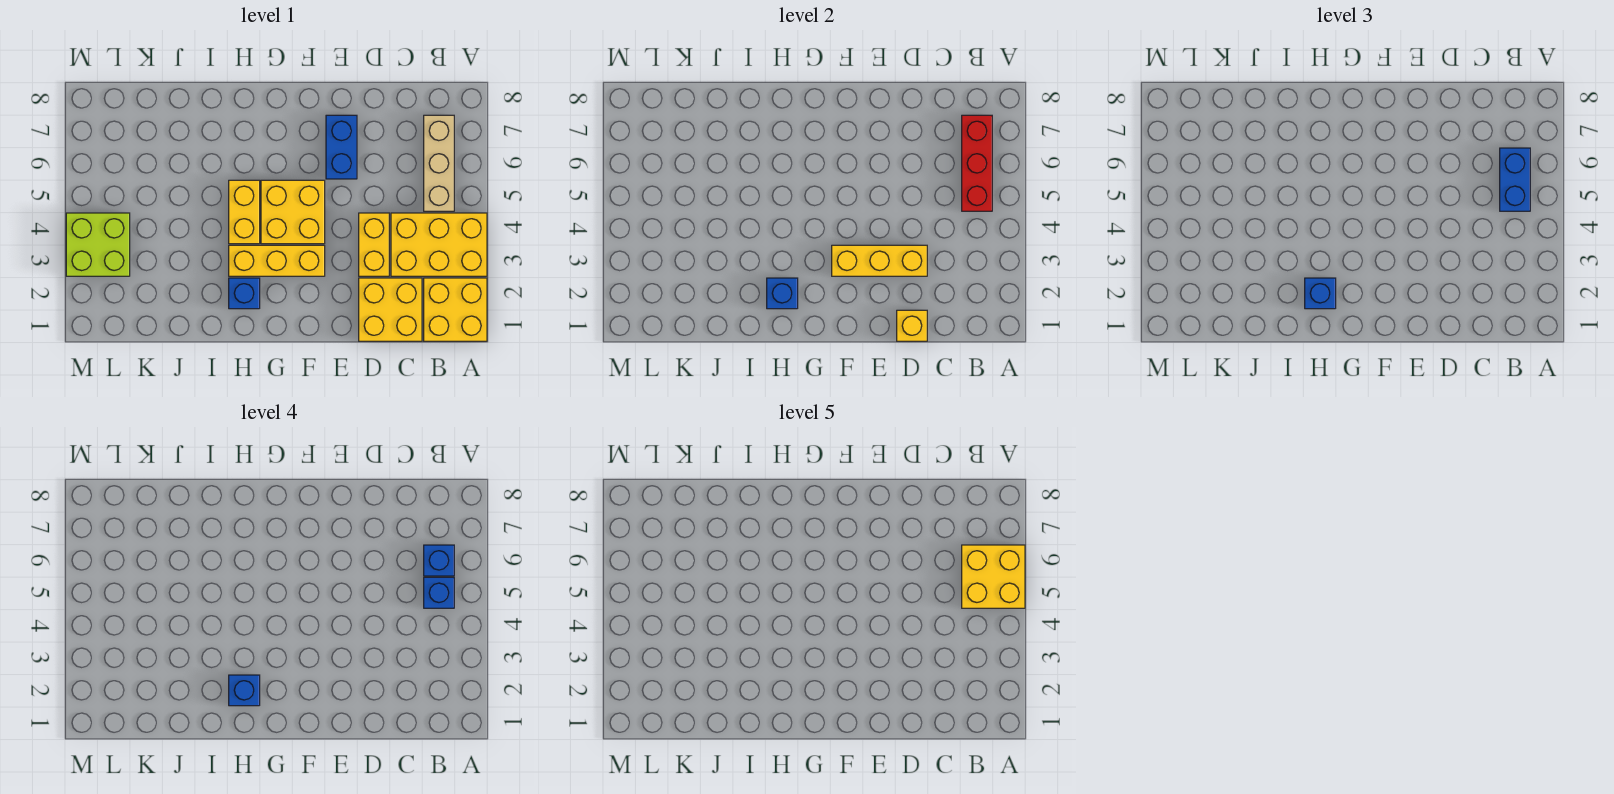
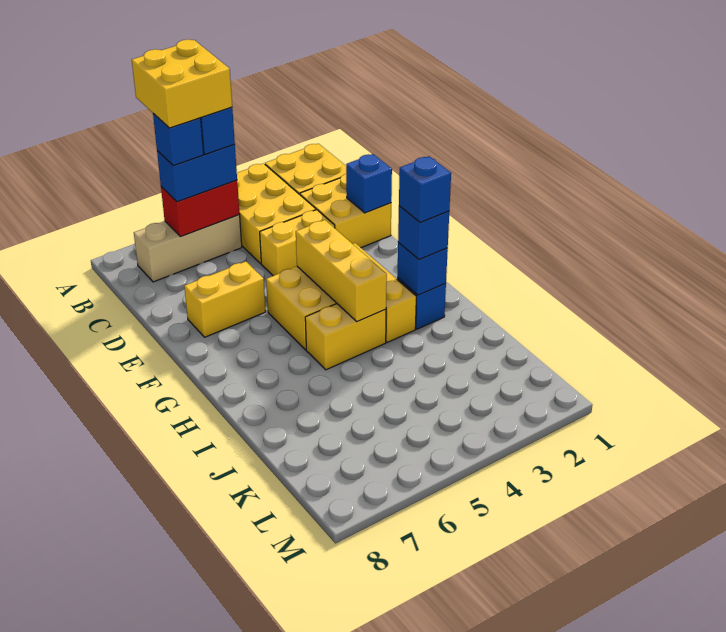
red 1x3 brick [962,115,992,211] -> red 1x2 brick [161,180,239,237]
yellow 1x1 brick [897,310,927,341] -> blue 1x1 brick [346,154,392,213]
yellow 1x3 brick [832,245,927,276] -> yellow 1x3 brick moved to [296,220,387,322]
blue 1x2 brick [326,115,357,179] -> yellow 1x2 brick [184,262,266,337]
lime 2x2 brick [66,213,130,276] -> none

